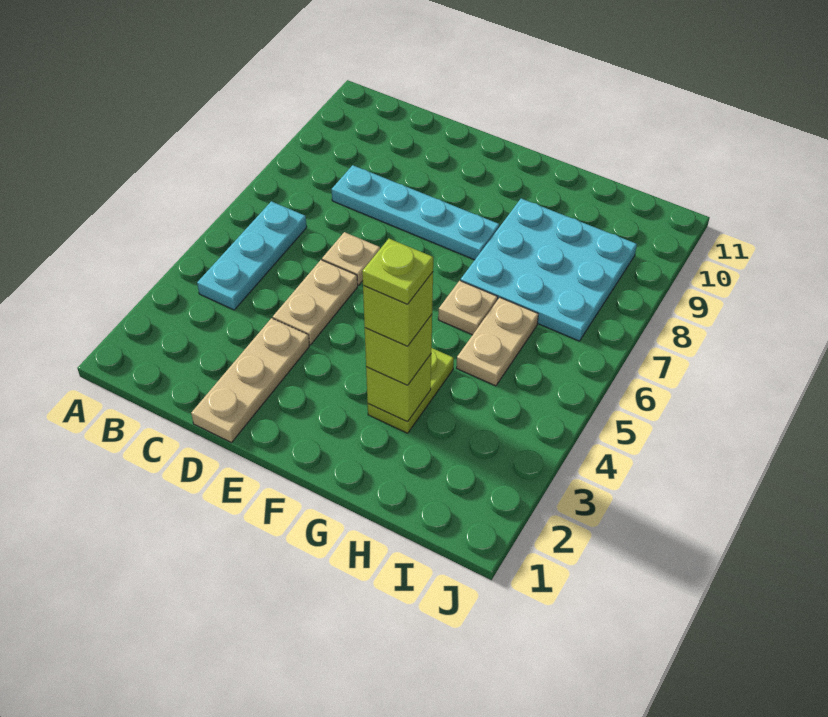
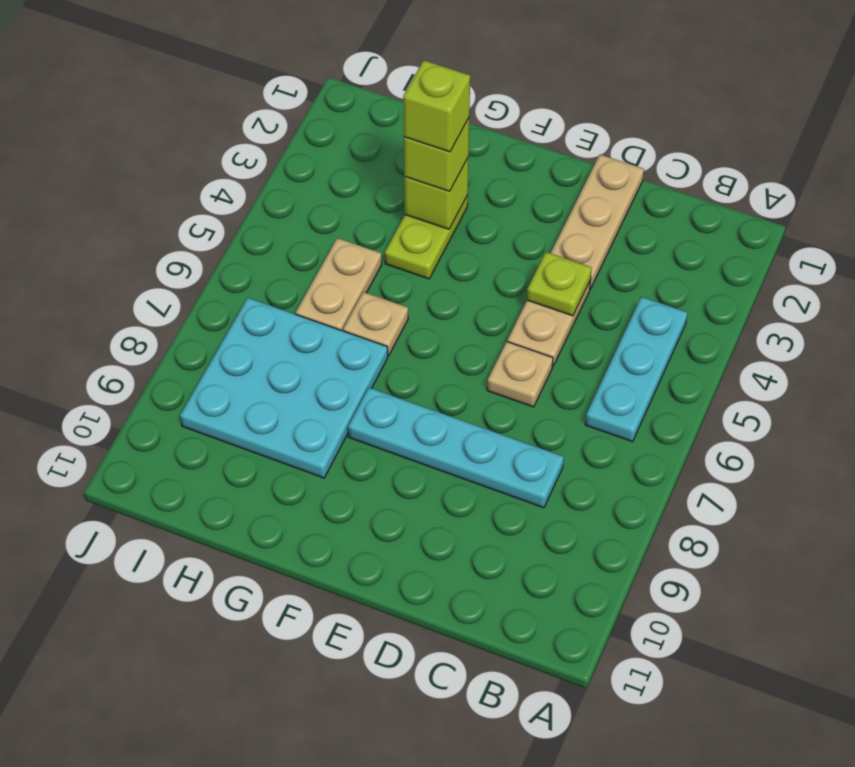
lime 1x1 plate [362,239,433,304] -> lime 1x1 plate moved to [527,252,592,316]

